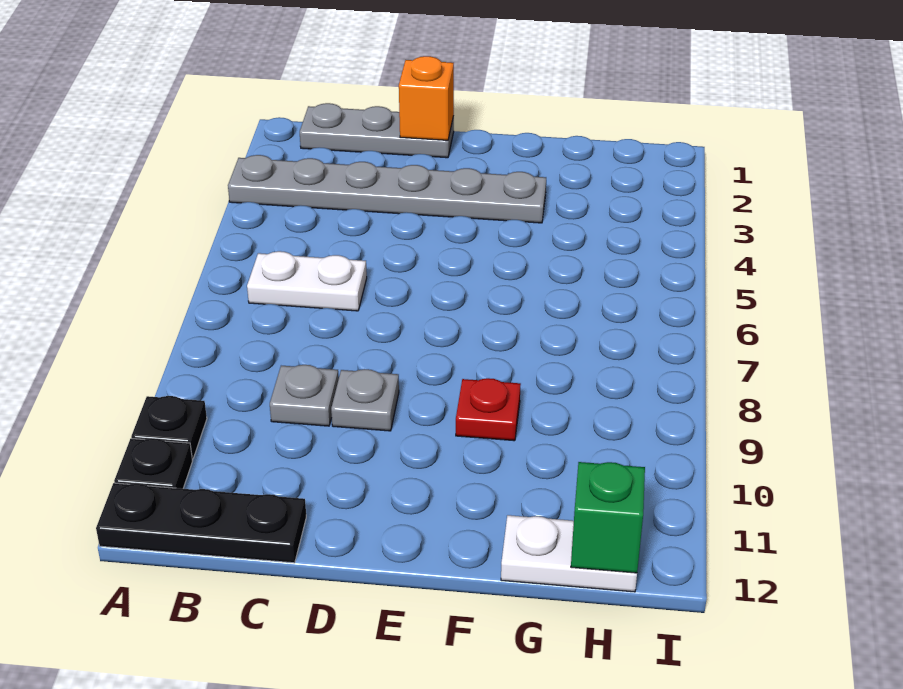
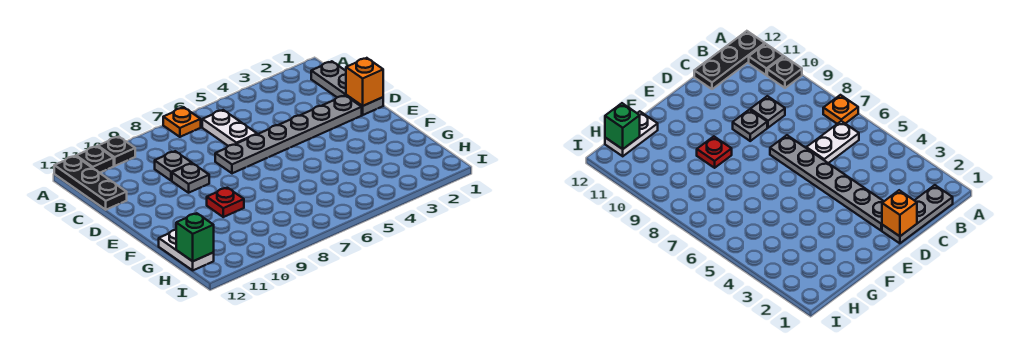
grey 1x6 plate [228,155,546,223] -> grey 1x6 plate turned to [215,96,362,173]
none -> orange 1x1 plate [163,108,201,137]

